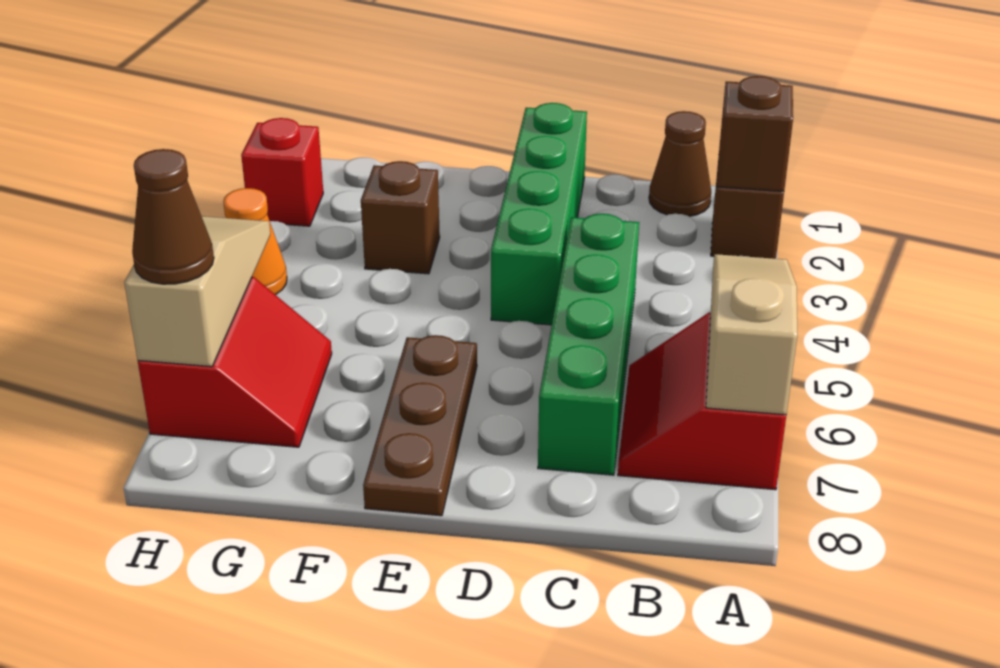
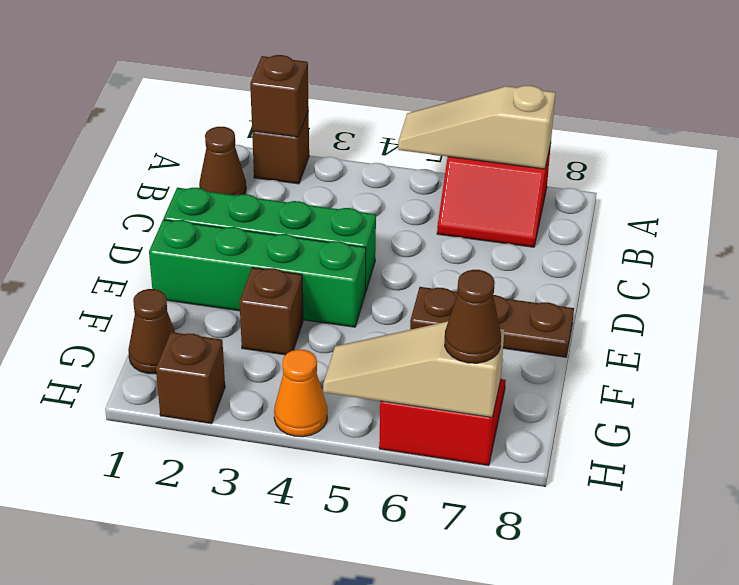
green 1x4 brick [538,214,639,475] -> green 1x4 brick moved to [149,220,366,327]
none -> brown 1x1 cone [128,289,175,374]
red 1x1 brick [241,118,323,226] -> brown 1x1 brick [156,332,225,424]

